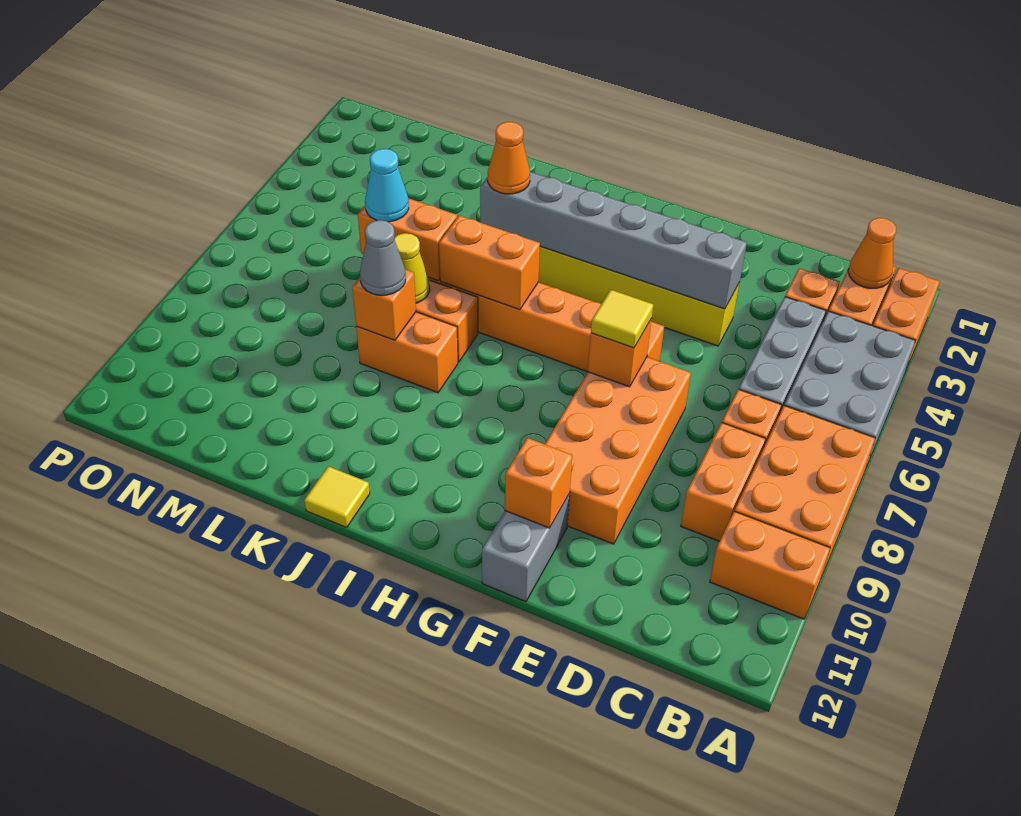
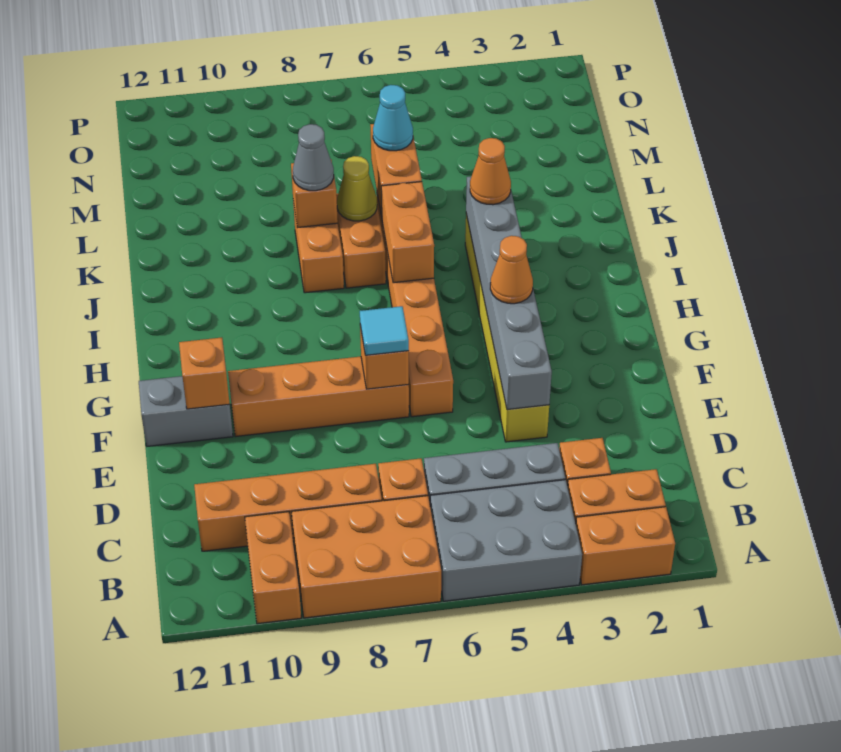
orange 1x1 cone [848,218,896,288] -> orange 1x1 cone moved to [490,236,533,304]
orange 1x2 brick [681,423,765,541] -> orange 1x4 brick [194,464,382,551]
orange 2x4 brick [545,357,691,544] -> orange 1x4 brick [228,356,409,437]
yellow 1x1 tile [591,290,653,348] -> cyan 1x1 tile [360,306,409,355]
yellow 1x1 tile [304,466,370,528] -> none

